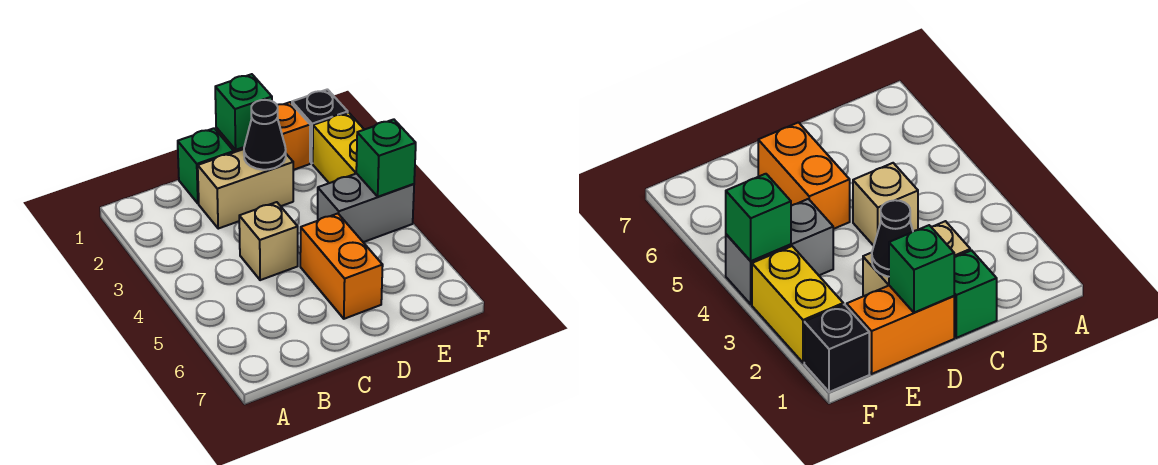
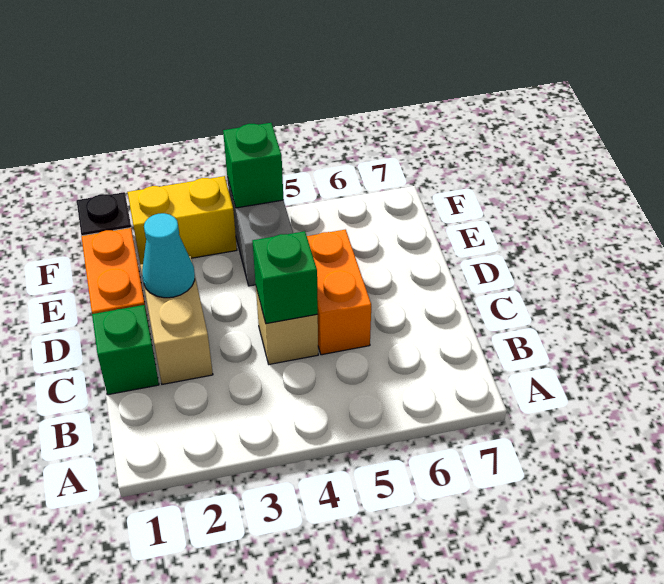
green 1x1 brick [215,74,272,150] -> green 1x1 brick moved to [252,231,318,324]
black 1x1 cone [244,100,286,170] -> cyan 1x1 cone [142,213,195,298]
orange 1x2 brick [300,214,383,319] -> orange 1x2 brick turned to [307,230,371,355]

